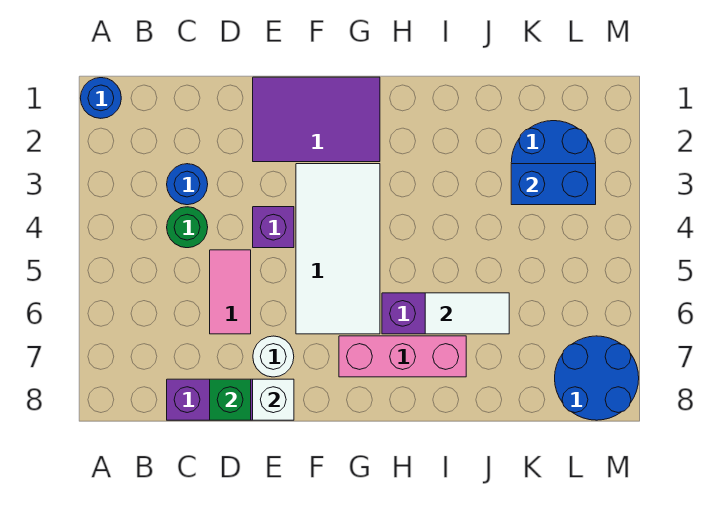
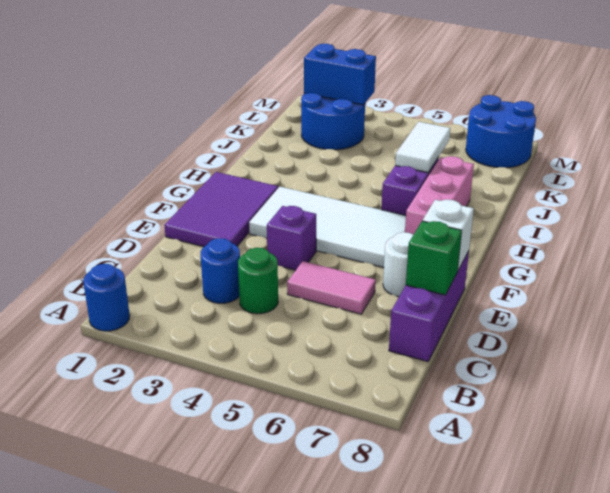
blue 1x2 brick [511,164,596,205] -> blue 1x2 brick turned to [304,44,376,105]

